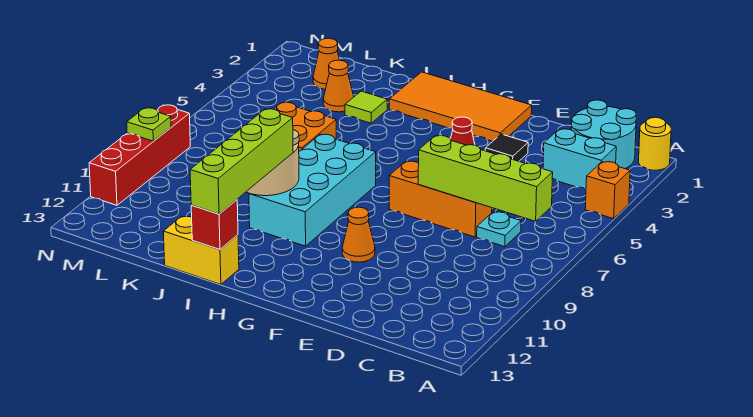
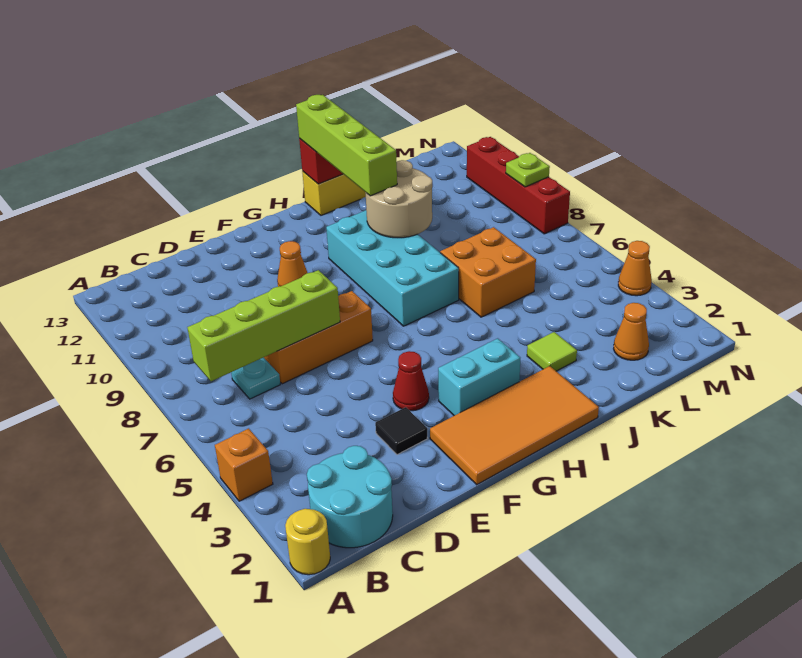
cyan 1x2 brick [543,129,616,189] -> cyan 1x2 brick moved to [438,338,520,416]
orange 1x1 cone [323,60,354,112] -> orange 1x1 cone moved to [618,241,652,296]

